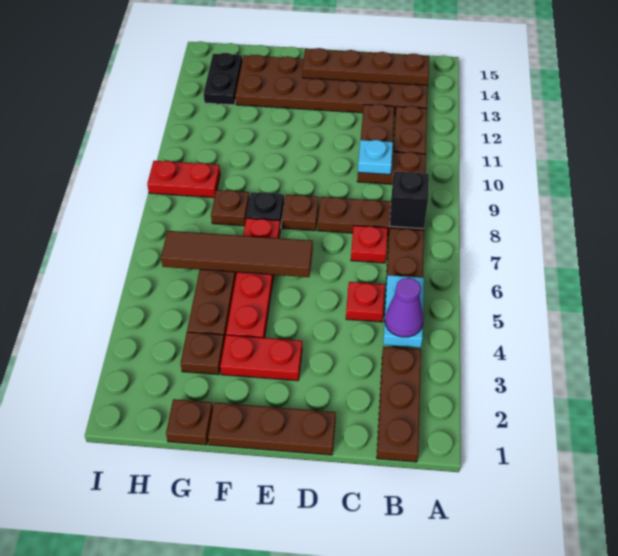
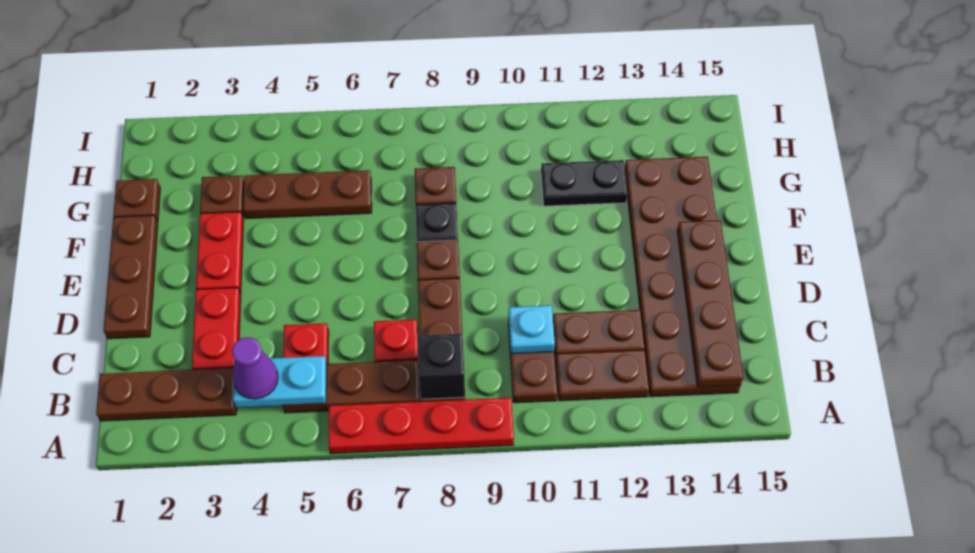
brown 1x4 tile [161,231,313,277] -> none
red 1x4 plate [226,218,280,338] -> red 1x4 plate moved to [329,398,514,454]
red 1x2 plate [147,161,220,198] -> red 1x2 plate moved to [192,288,241,370]
black 1x2 plate [204,53,242,105] -> black 1x2 plate moved to [541,160,627,206]

